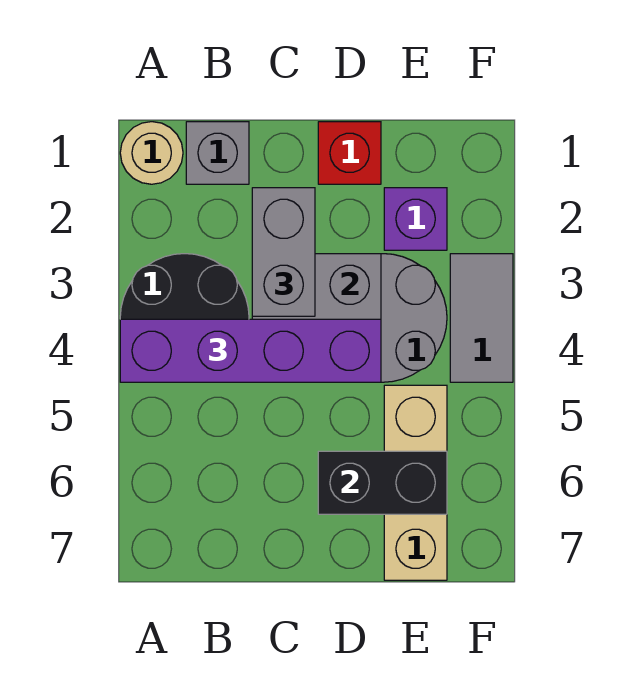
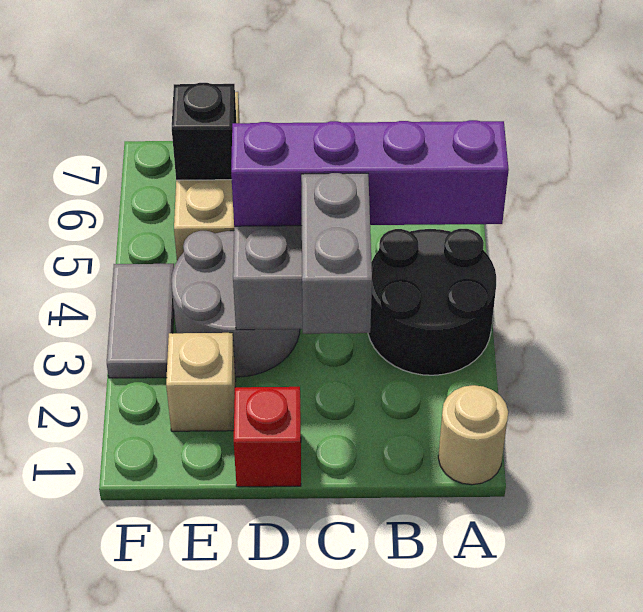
grey 1x1 brick [186,122,249,184] -> none
black 1x2 brick [318,451,447,514] -> black 1x1 brick [172,83,236,180]
purple 1x1 brick [384,188,447,250] -> tan 1x1 brick [166,333,236,431]

